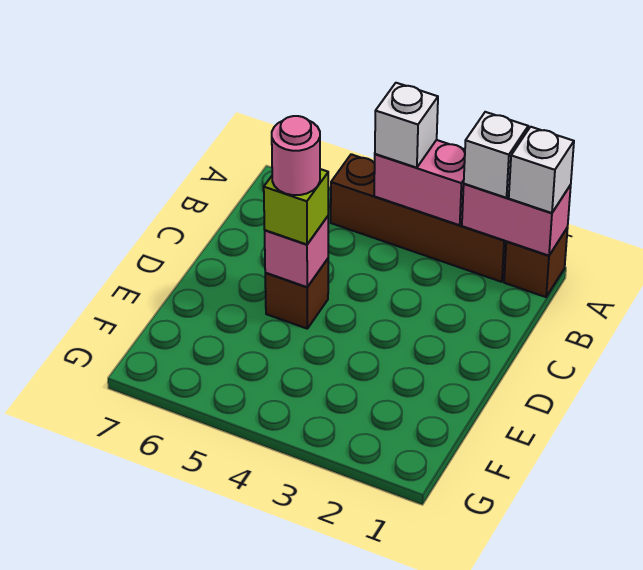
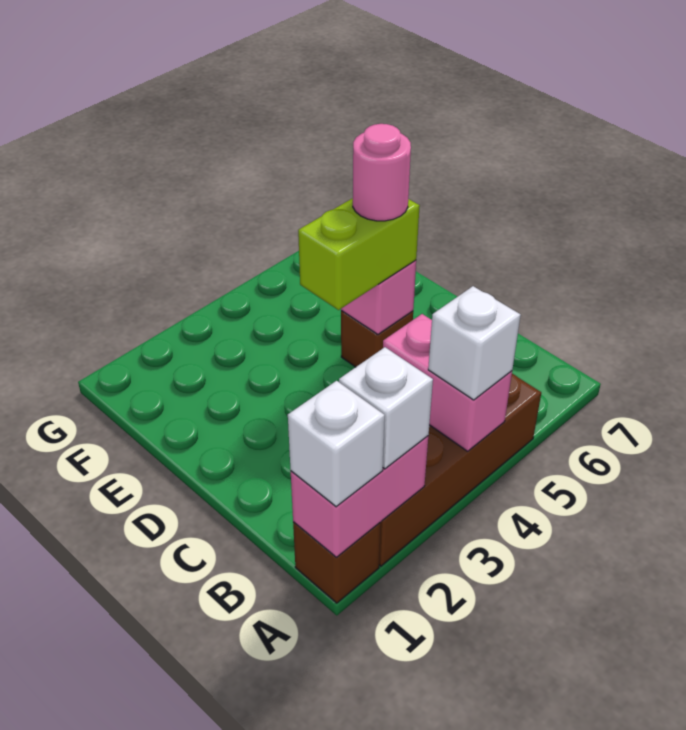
pink 1x2 brick [374,140,465,225] -> pink 1x2 brick turned to [383,314,512,451]
lime 1x1 brick [264,169,328,245] -> lime 1x2 brick [298,198,420,310]

